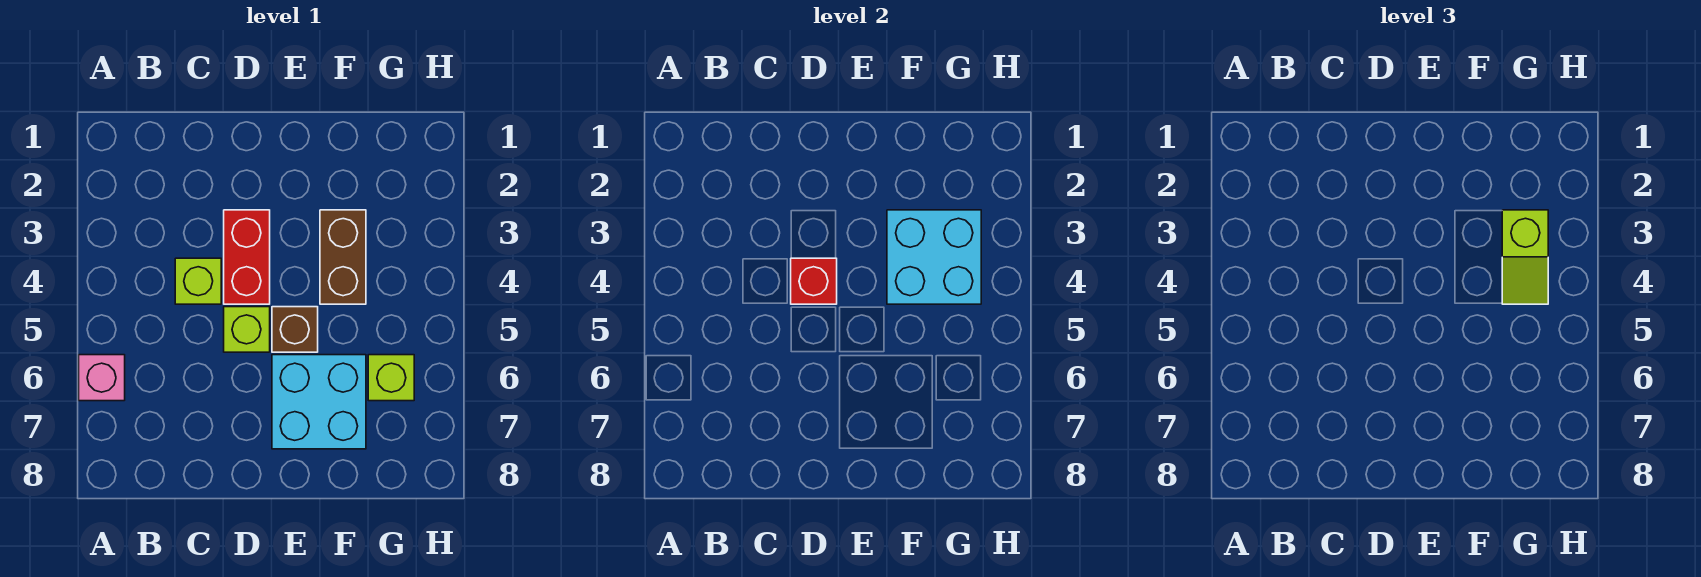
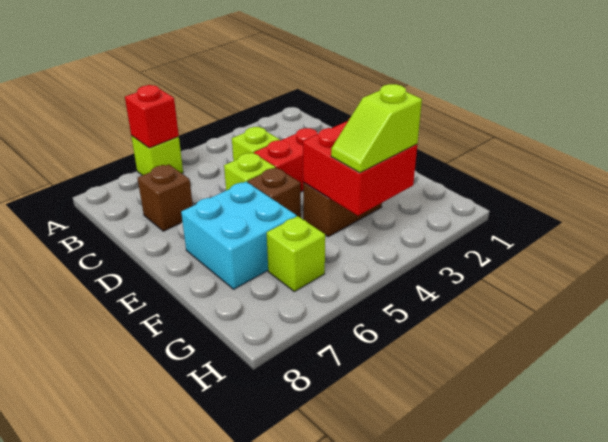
pink 1x1 brick [79,355,125,401] -> lime 1x1 brick [131,136,183,175]
none -> brown 1x1 brick [138,165,193,231]
red 1x1 brick [791,258,837,304] -> red 1x1 brick moved to [125,85,179,148]
cyan 2x2 brick [887,210,981,304] -> red 2x2 brick [303,118,417,216]

